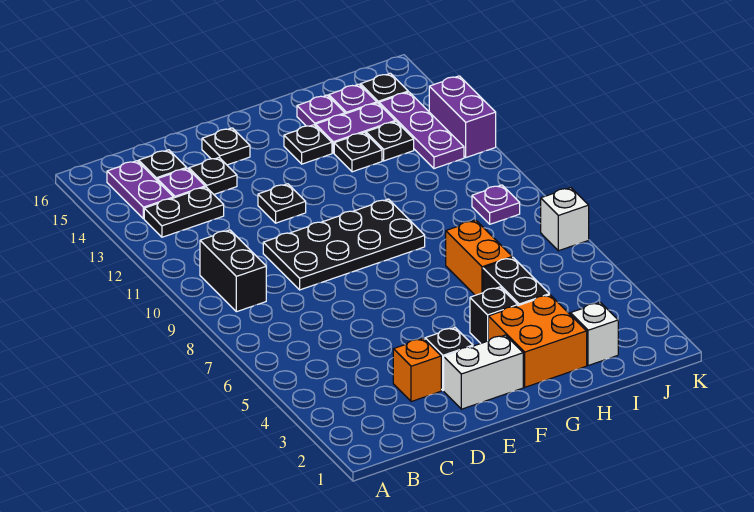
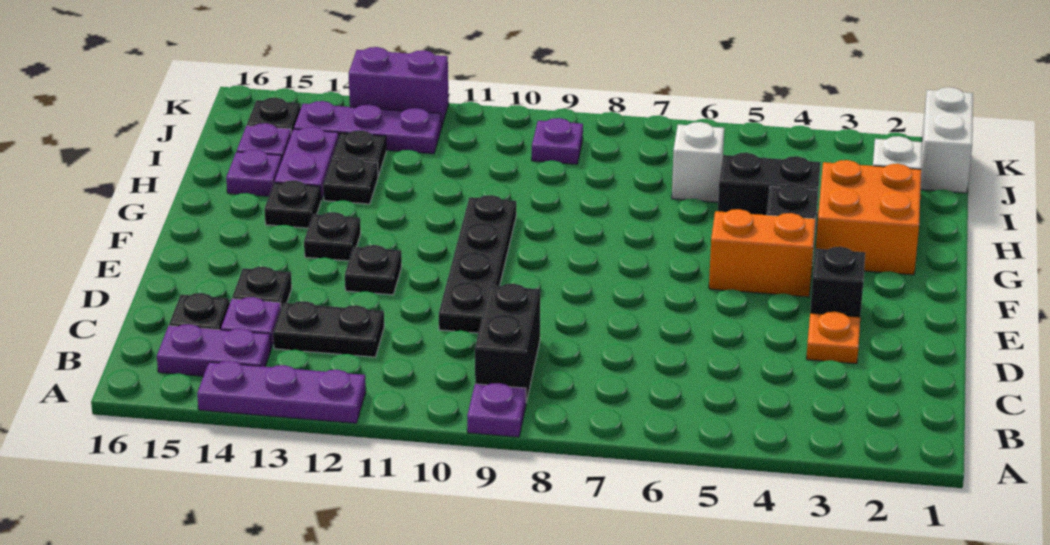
none -> purple 1x1 plate [467,383,526,437]
none -> purple 1x3 plate [197,361,366,423]
black 1x2 brick [200,230,266,312] -> black 1x2 brick turned to [475,284,540,403]
black 1x2 plate [144,187,224,237] -> black 1x2 plate turned to [273,301,384,357]
orange 1x1 brick [393,338,441,402] -> orange 1x1 plate [806,312,860,364]
black 2x4 plate [263,199,425,290] -> black 1x4 plate [439,195,516,333]
white 1x2 brick [444,335,523,409] -> white 1x2 brick moved to [921,87,973,193]
black 1x1 plate [202,128,250,165] -> black 1x1 plate moved to [304,212,361,261]
orange 1x2 brick [446,220,512,295] -> orange 1x2 brick moved to [709,209,815,297]
white 1x1 brick [541,188,589,251] -> white 1x1 brick moved to [672,122,724,202]

